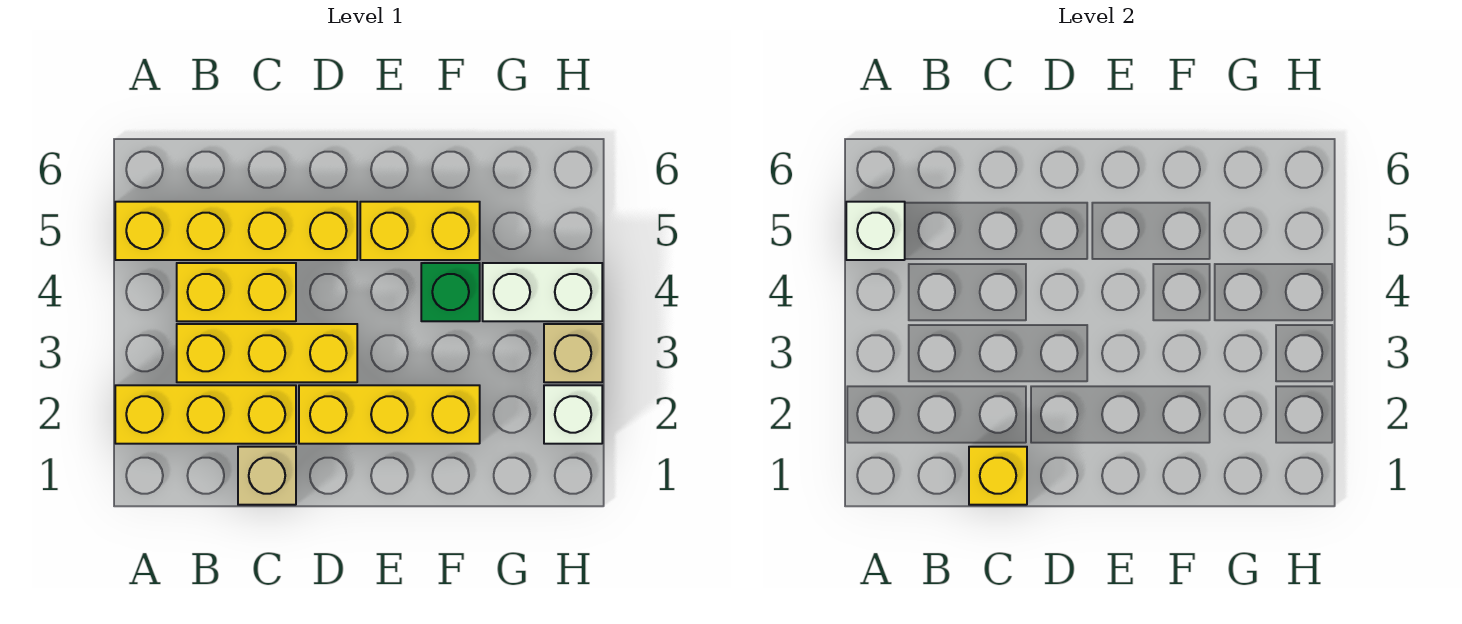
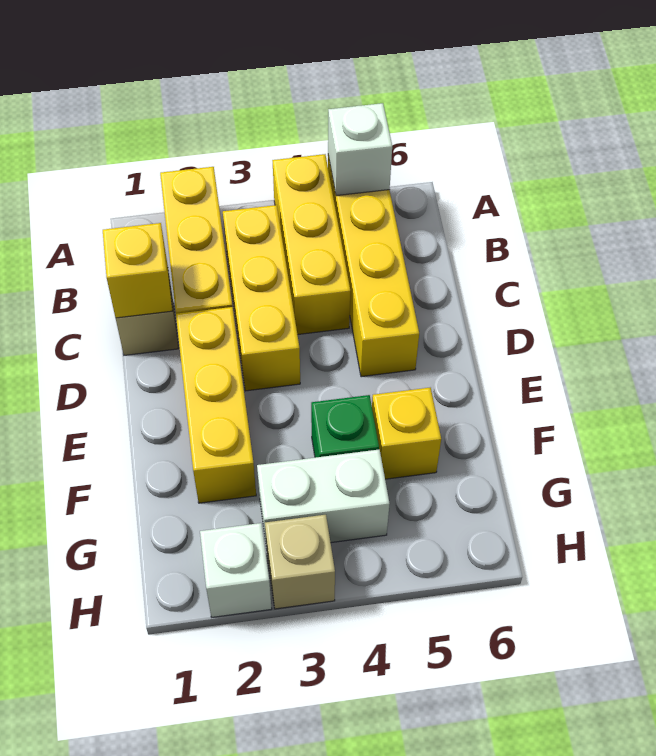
yellow 1x2 brick [177,263,296,321] -> yellow 1x3 brick [272,154,350,335]
yellow 1x2 brick [360,202,480,260] -> yellow 1x1 brick [372,388,441,479]
white 1x2 brick [483,263,602,321] -> white 1x2 brick turned to [257,450,390,548]

